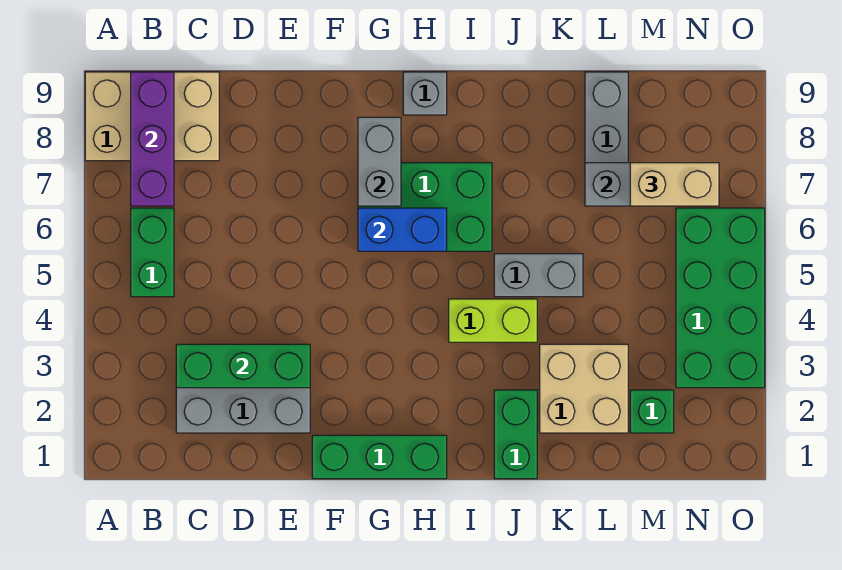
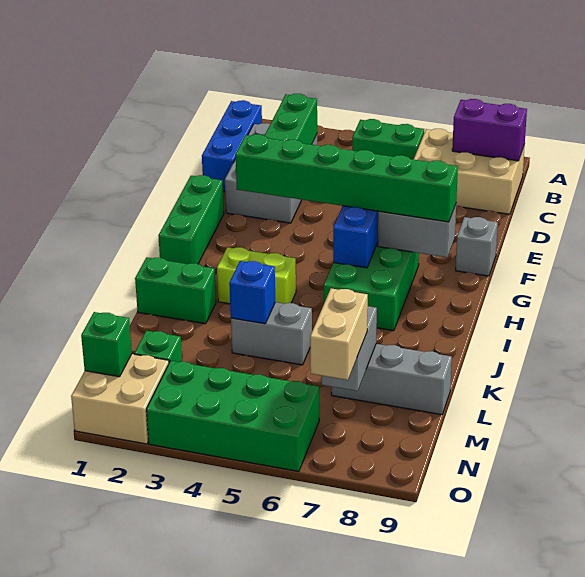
tan 2x3 brick [85,72,219,161] -> tan 2x3 brick turned to [414,129,525,214]
none -> blue 1x3 brick [202,100,262,192]
purple 1x3 brick [131,72,174,206] -> purple 1x2 brick [452,99,527,161]
none -> green 1x6 brick [236,134,458,222]
grey 1x1 brick [403,72,447,115] -> grey 1x1 brick moved to [456,217,498,276]
lime 1x2 brick [449,299,537,342] -> lime 1x2 brick turned to [217,247,296,304]
grey 1x2 brick [494,254,583,297] -> grey 1x2 brick turned to [231,302,312,365]
tan 2x2 brick [540,344,628,433] -> tan 2x2 brick moved to [71,354,169,444]
none -> blue 1x1 brick [229,261,275,324]
none -> green 1x1 brick [81,312,132,377]

